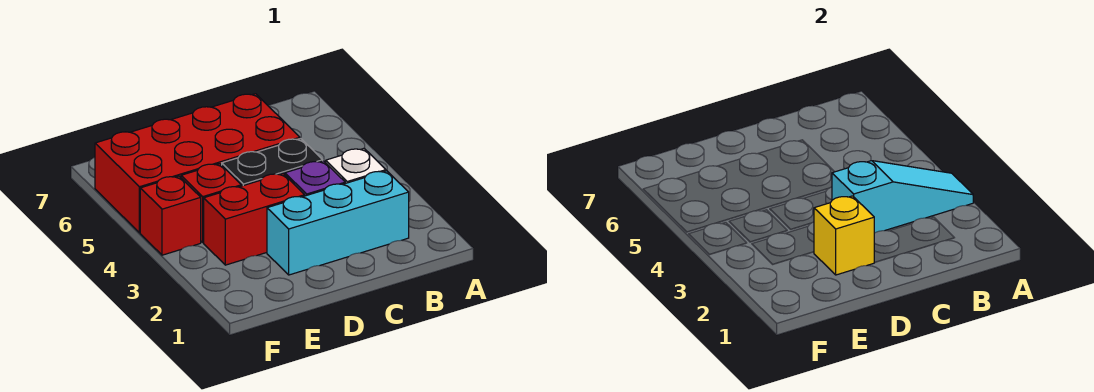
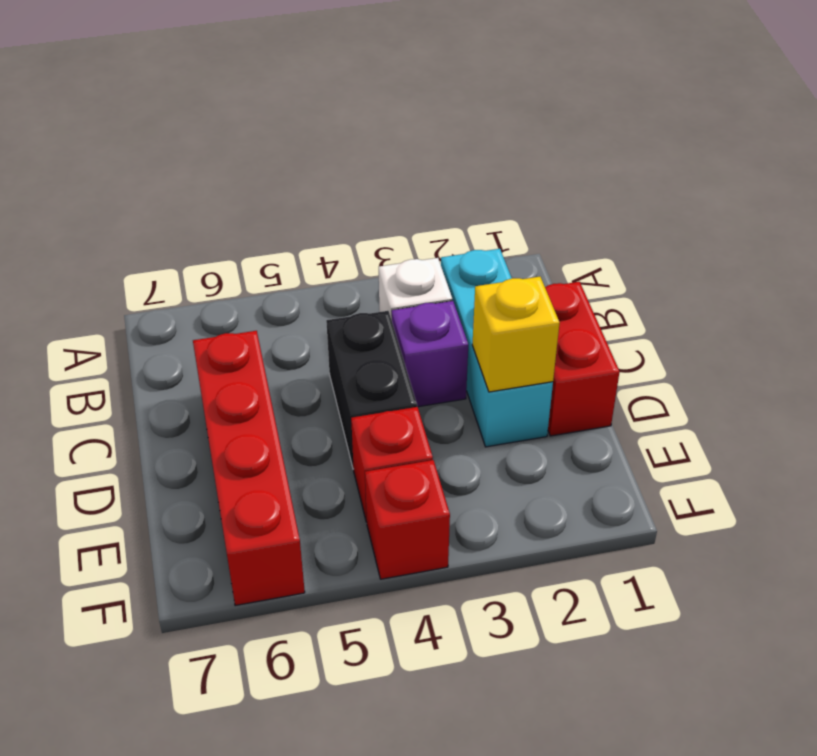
cyan 1x3 slope [832,161,973,233] -> none
red 2x4 brick [95,94,300,233] -> red 1x4 brick [193,331,305,606]
red 1x2 brick [204,174,305,265] -> red 1x2 brick moved to [545,282,620,436]

